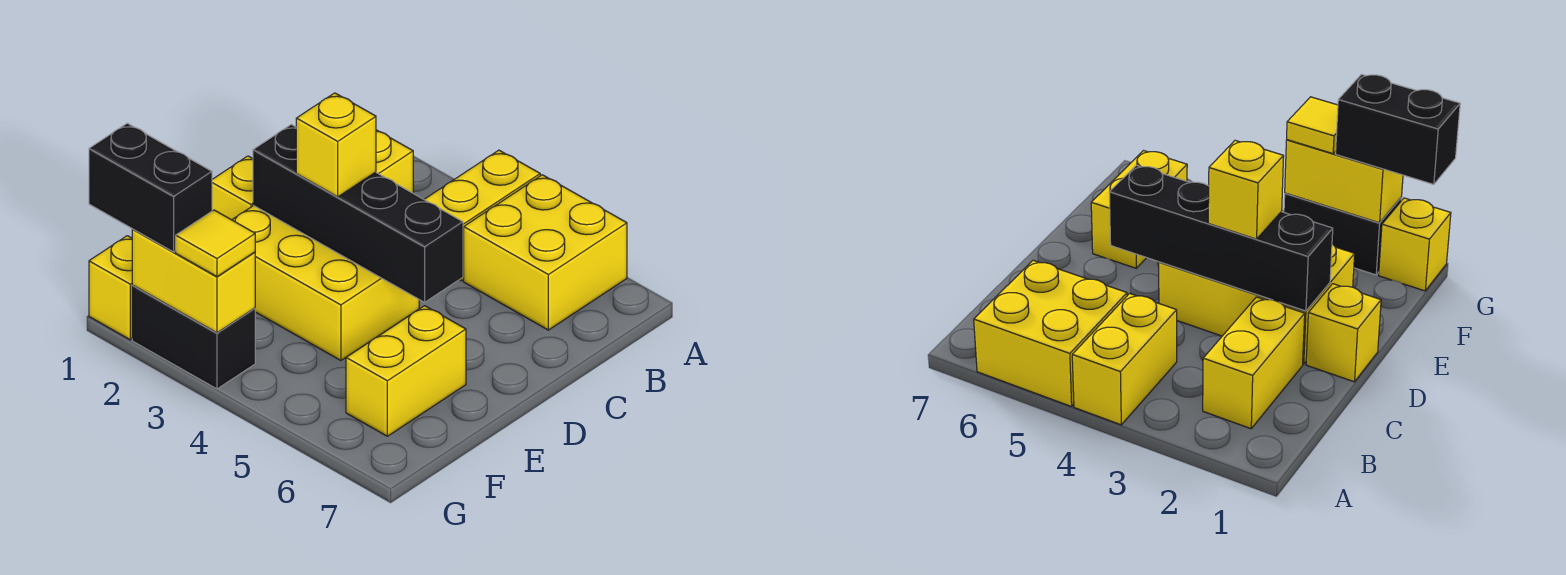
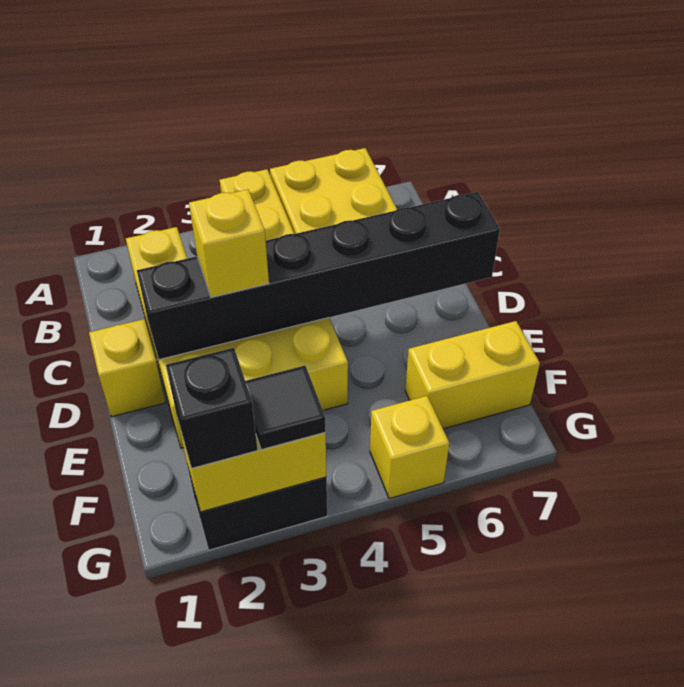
black 1x4 brick [253,124,463,302] -> black 1x6 brick [137,192,500,360]
yellow 1x2 brick [346,306,466,436] -> yellow 1x2 brick turned to [405,321,540,429]
yellow 1x1 brick [89,236,133,340] -> yellow 1x1 brick moved to [370,396,449,499]
black 1x2 brick [89,123,212,252] -> black 1x1 brick [166,348,258,469]
yellow 1x1 tile [176,210,255,277] -> black 1x1 tile [245,366,326,450]

